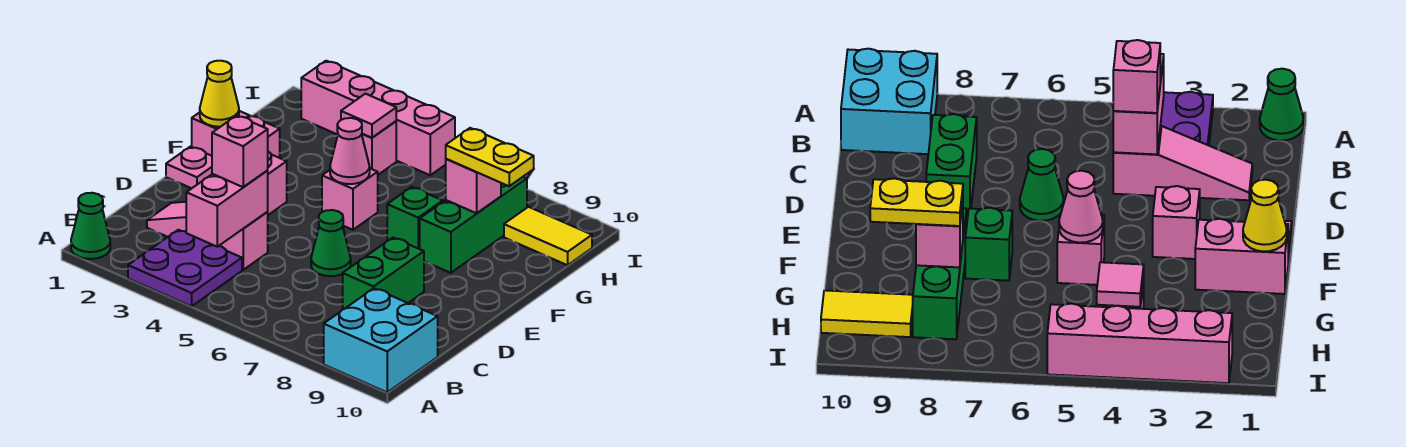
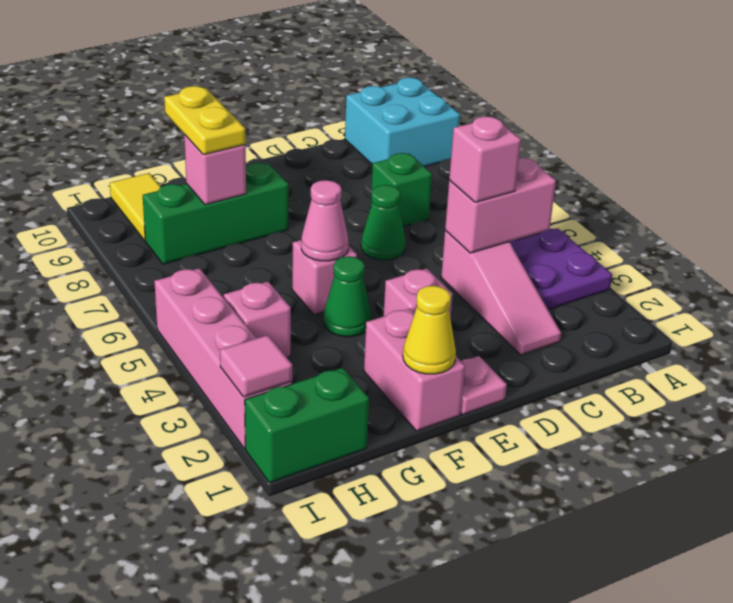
green 1x1 cone [71,193,110,259] -> green 1x1 cone moved to [324,256,371,337]
green 1x2 brick [343,238,424,309] -> green 1x2 brick moved to [245,368,369,483]
green 1x1 brick [387,187,443,249] -> green 1x1 brick moved to [371,153,432,227]
pink 1x1 tile [341,94,396,138] -> pink 1x1 tile moved to [220,335,292,397]

